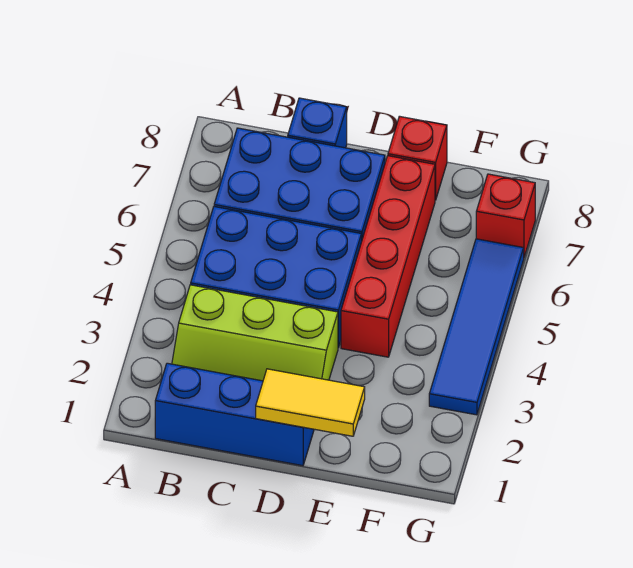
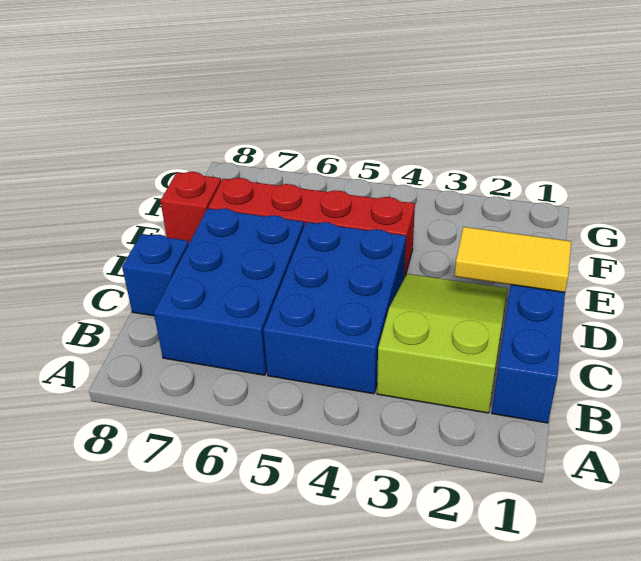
lime 2x3 slope [172,285,338,381] -> lime 2x3 slope turned to [377,274,507,413]
yellow 1x2 tile [256,369,365,436] -> yellow 1x2 tile turned to [455,227,571,292]
blue 1x4 tile [429,239,524,415] -> none
red 1x1 brick [476,174,535,257] -> none

